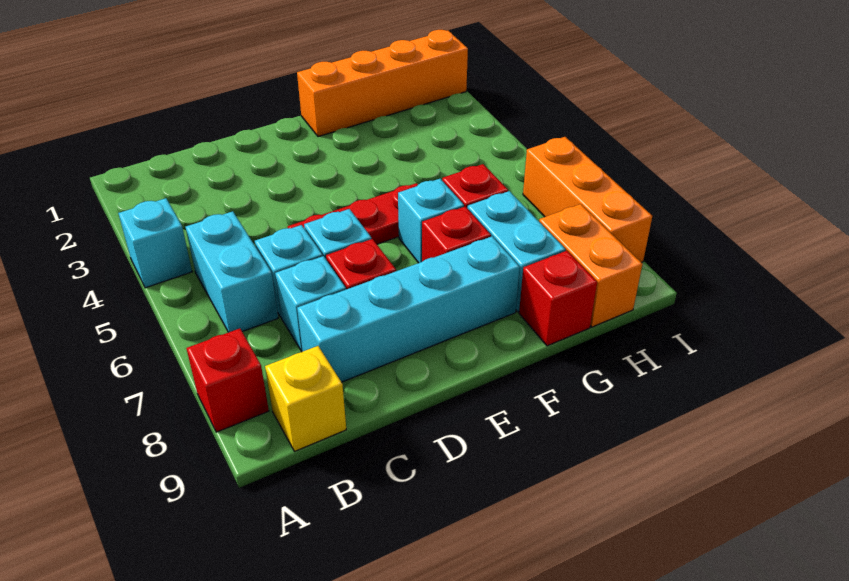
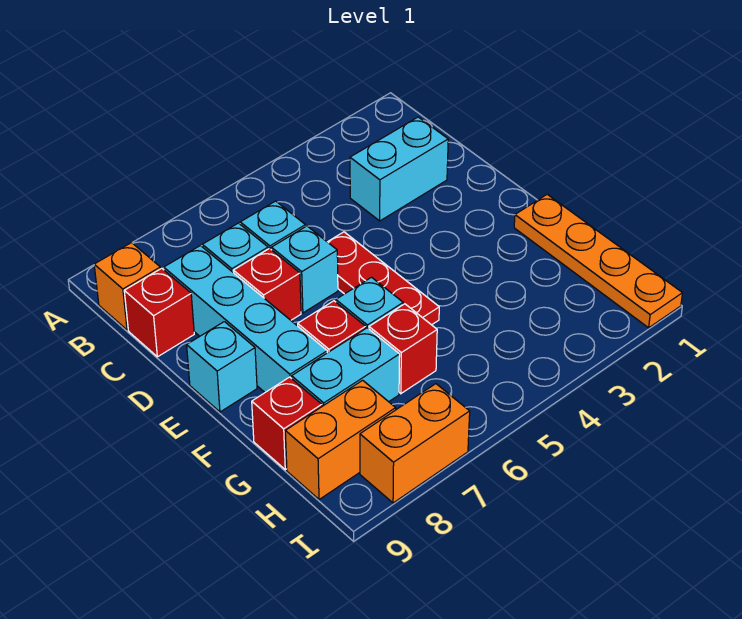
cyan 1x1 brick [118,198,192,288] -> cyan 1x1 brick moved to [187,322,257,412]
red 1x1 brick [186,329,269,432] -> red 1x1 brick moved to [124,268,194,357]
cyan 1x2 brick [186,211,278,332] -> cyan 1x2 brick moved to [350,117,448,221]
yellow 1x1 brick [265,346,346,451] -> orange 1x1 brick [94,243,160,330]
orange 1x4 brick [297,30,468,137] -> orange 1x4 plate [514,194,682,328]
orange 1x3 brick [523,137,652,262] -> orange 1x2 brick [360,384,470,503]

